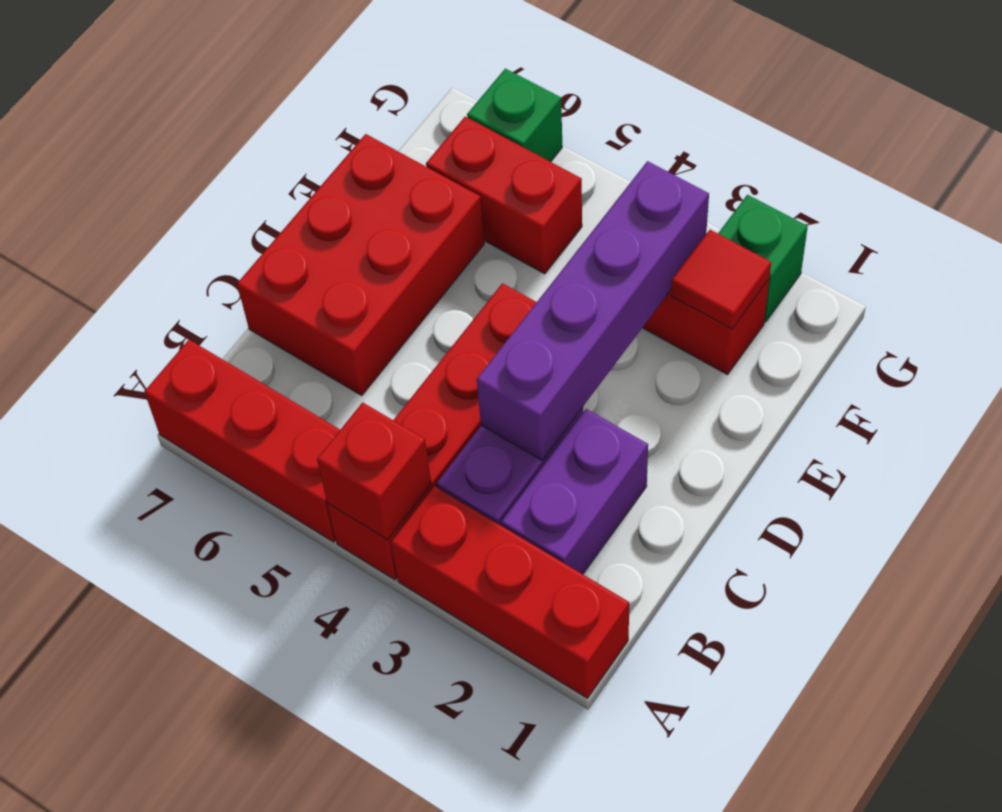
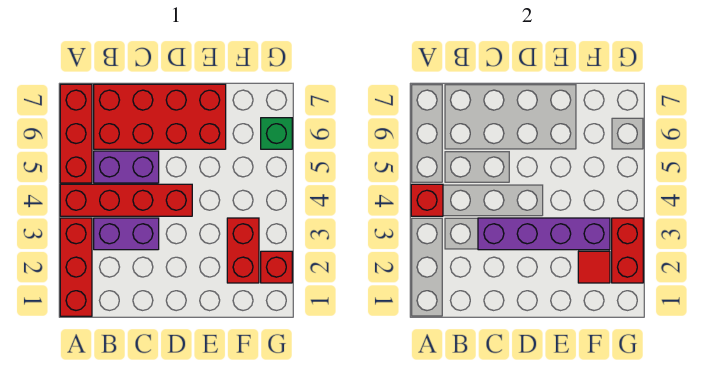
purple 1x2 brick [501,409,648,574] -> purple 1x2 brick moved to [94,151,159,183]
red 2x3 brick [237,134,484,396] -> red 2x4 brick [94,84,226,149]
red 1x2 brick [426,117,582,274] -> red 1x2 brick moved to [612,218,643,283]
green 1x1 brick [718,195,808,322] -> red 1x1 brick [261,251,292,283]

